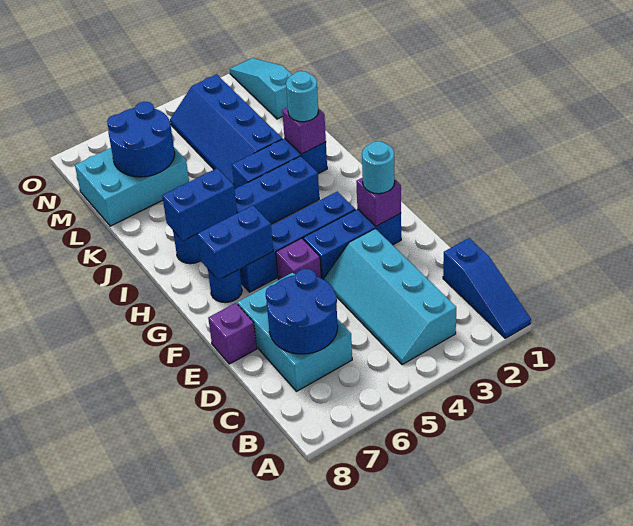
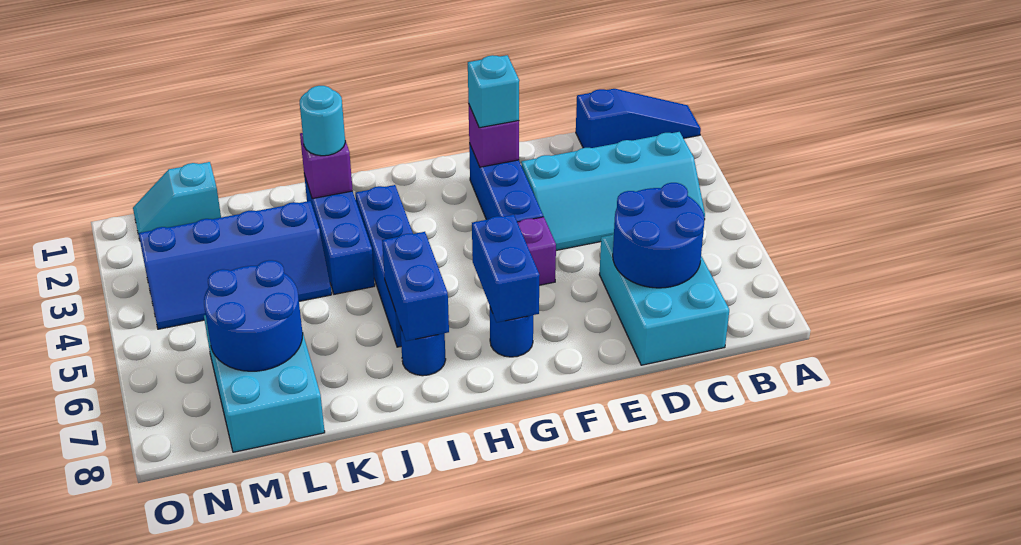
cyan 2x3 brick [237,273,352,391] -> cyan 2x3 brick turned to [599,235,729,365]
purple 1x1 brick [208,303,257,364] -> none
cyan 1x1 round brick [362,141,395,194] -> cyan 1x1 brick [468,55,519,128]
blue 1x4 brick [240,192,355,292] -> none
cyan 1x3 slope [229,58,292,119] -> cyan 1x2 slope [133,162,221,240]

